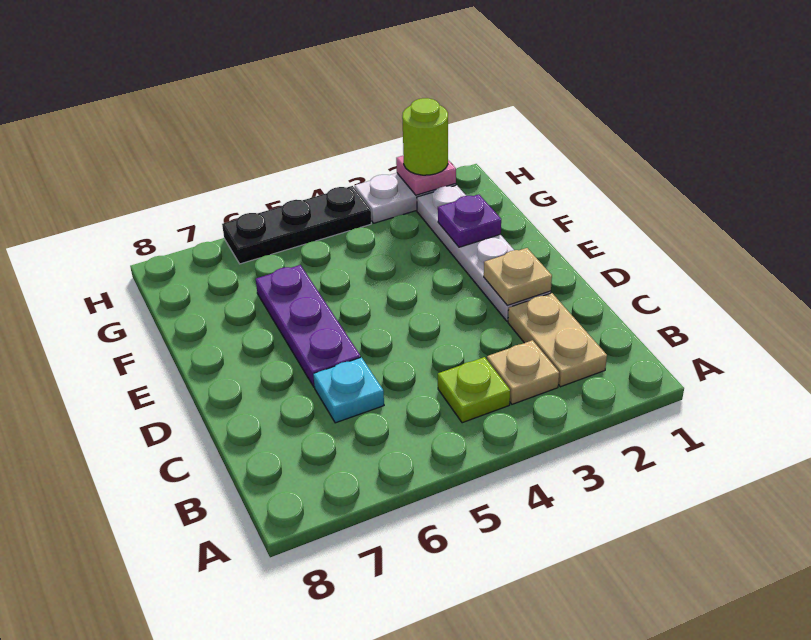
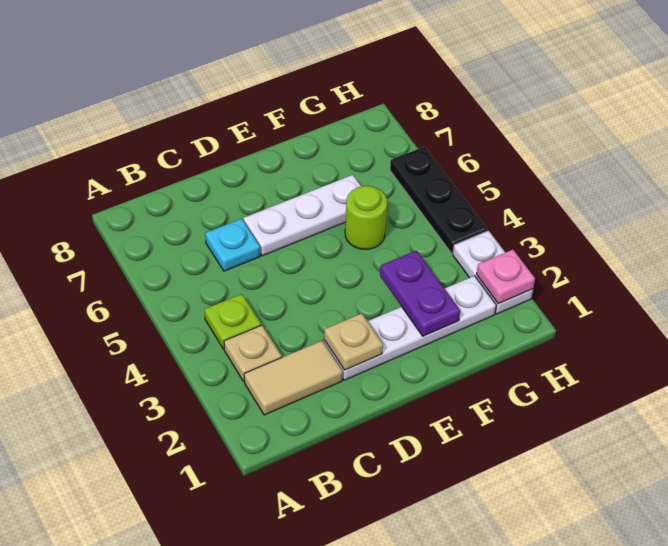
tan 1x2 plate [508,293,607,387] -> tan 1x2 tile [244,341,343,415]
purple 1x3 plate [256,265,361,387] -> white 1x3 plate [244,175,362,256]
purple 1x1 plate [438,194,501,247] -> purple 1x2 plate [380,251,460,336]
lime 1x1 round brick [402,98,448,175] -> lime 1x1 round brick moved to [345,186,387,249]

